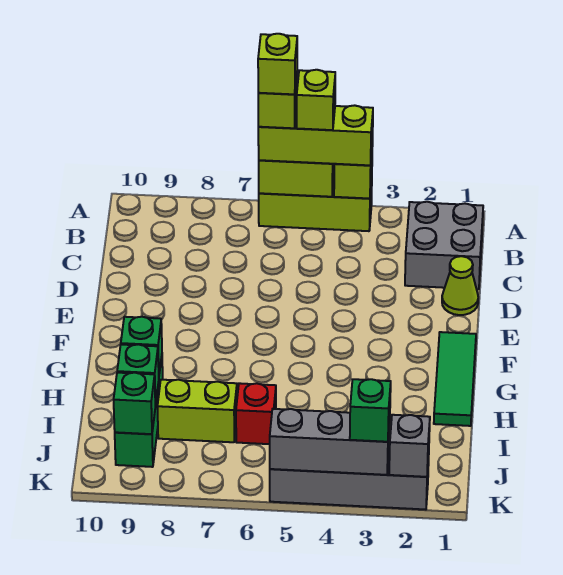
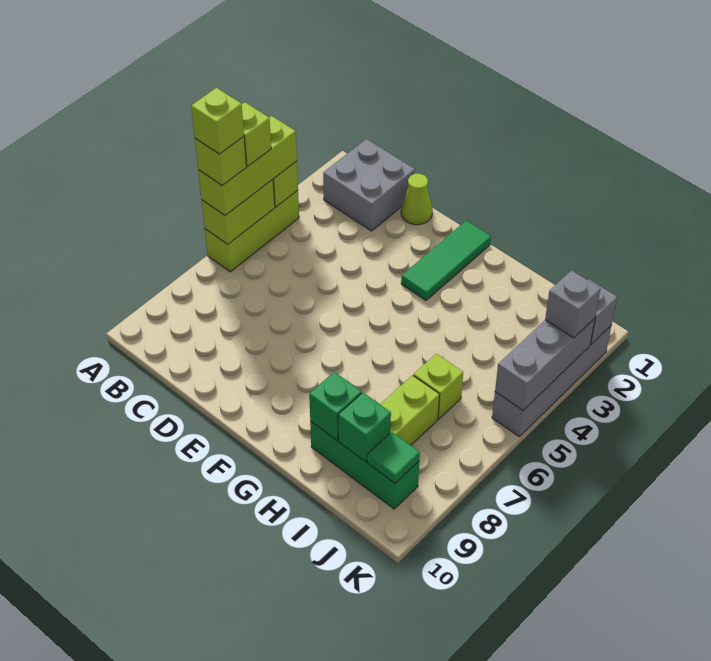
green 1x3 tile [434,332,476,426] -> green 1x3 tile turned to [401,221,491,301]
red 1x1 brick [236,383,276,444] -> lime 1x1 brick [414,354,463,419]
green 1x1 brick [114,373,155,434] -> green 1x1 tile [367,432,420,483]
green 1x1 brick [350,379,391,442] -> grey 1x1 brick [545,270,601,338]

